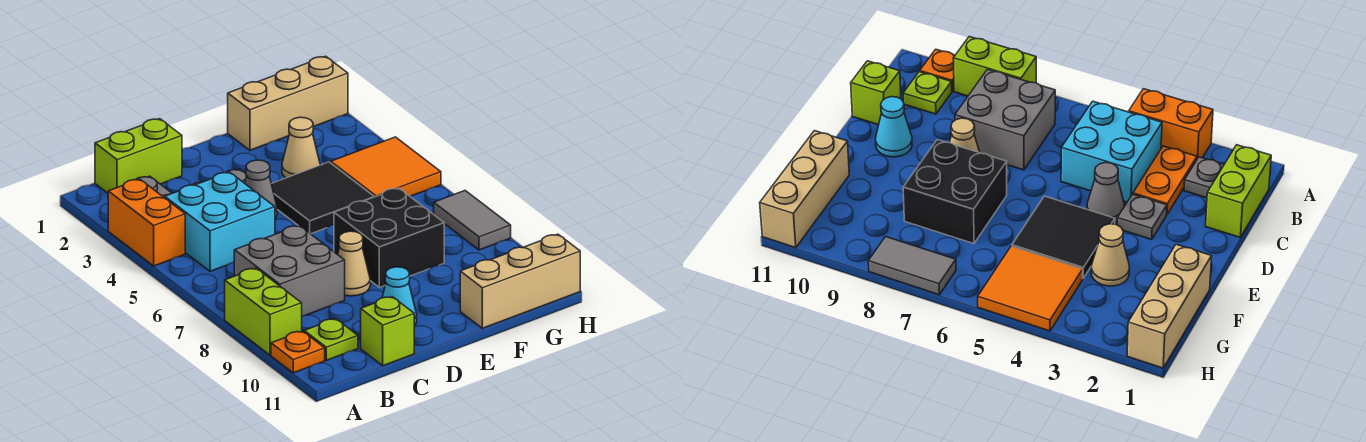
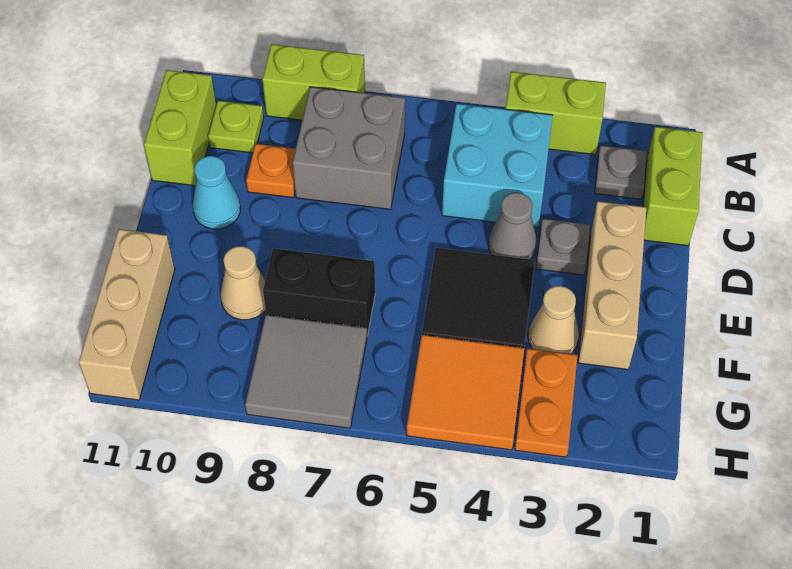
orange 1x2 brick [108,179,185,266] -> lime 1x2 brick [506,72,606,155]
orange 1x1 plate [271,331,325,373] -> orange 1x1 plate moved to [246,144,296,198]
orange 1x2 plate [1133,146,1197,214] -> orange 1x2 plate moved to [515,348,577,457]
lime 1x1 brick [361,297,414,366] -> lime 1x2 brick [144,70,216,186]
tan 1x1 cone [338,231,370,296] -> tan 1x1 cone moved to [221,246,266,320]
black 2x2 brick [334,188,444,287] -> black 1x2 brick [263,248,375,336]
tan 1x3 brick [228,56,348,150] -> tan 1x3 brick moved to [578,201,646,369]
grey 1x2 tile [434,191,511,250] -> grey 2x2 tile [245,315,367,428]

